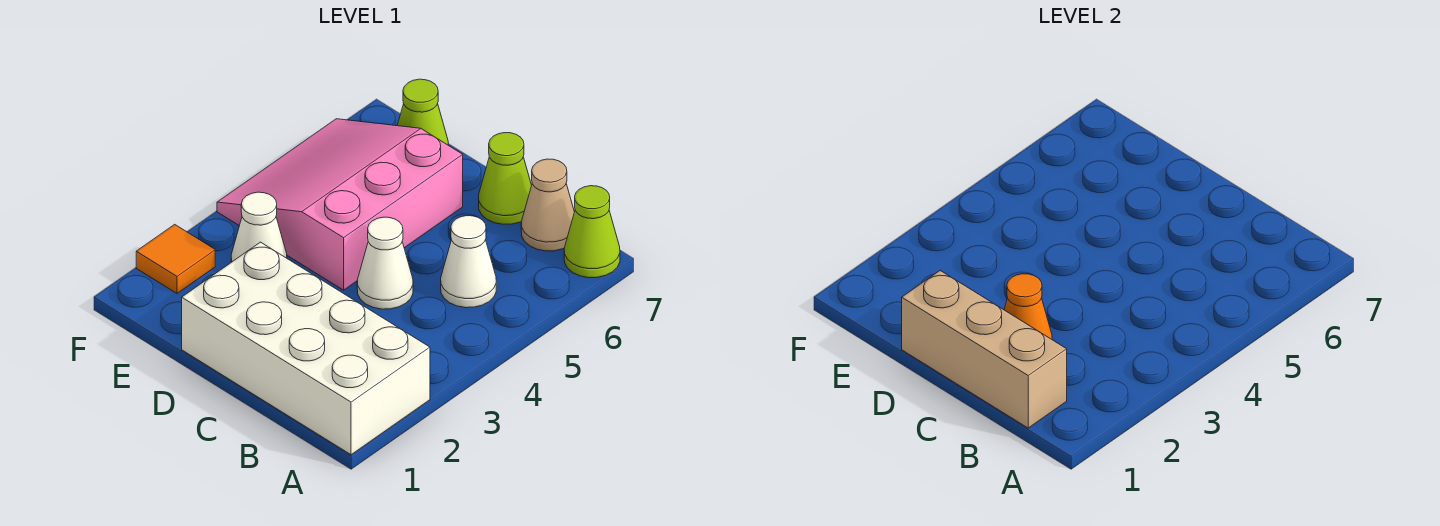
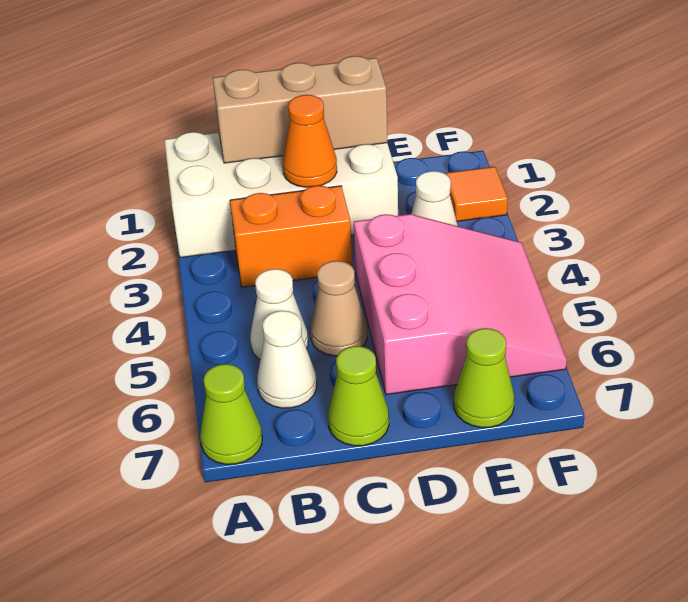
none -> orange 1x2 brick [230,186,352,287]
tan 1x1 cone [521,159,574,251] -> tan 1x1 cone moved to [310,261,367,356]
white 1x1 cone [357,217,413,309] -> white 1x1 cone moved to [257,311,317,408]

